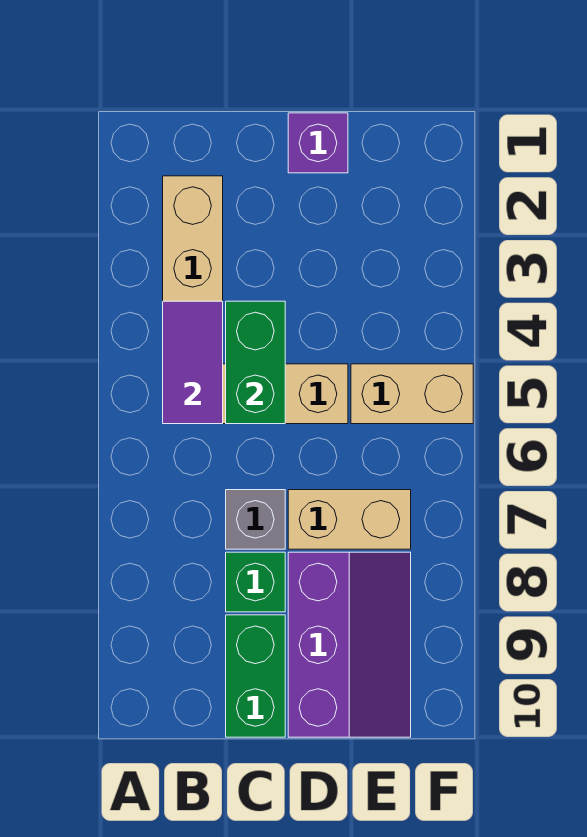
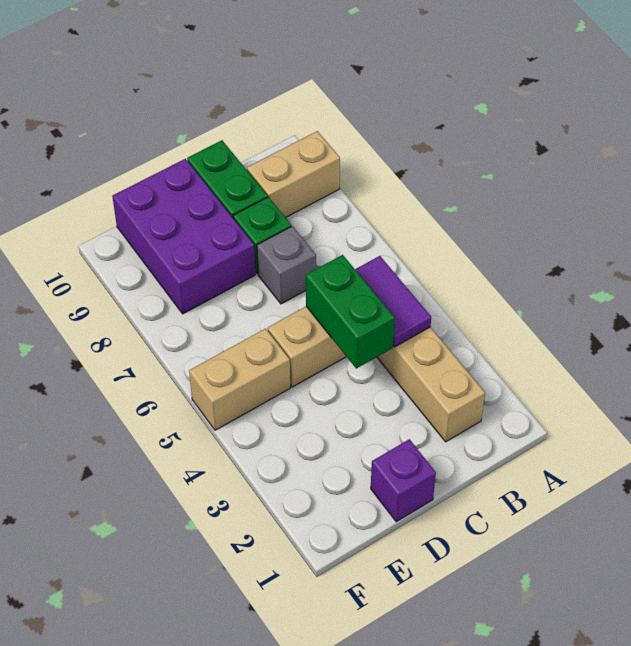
tan 1x2 brick [288,490,411,549] -> tan 1x2 brick moved to [247,131,340,217]
purple 2x3 slope [288,552,411,737] -> purple 2x3 brick [112,159,255,314]

